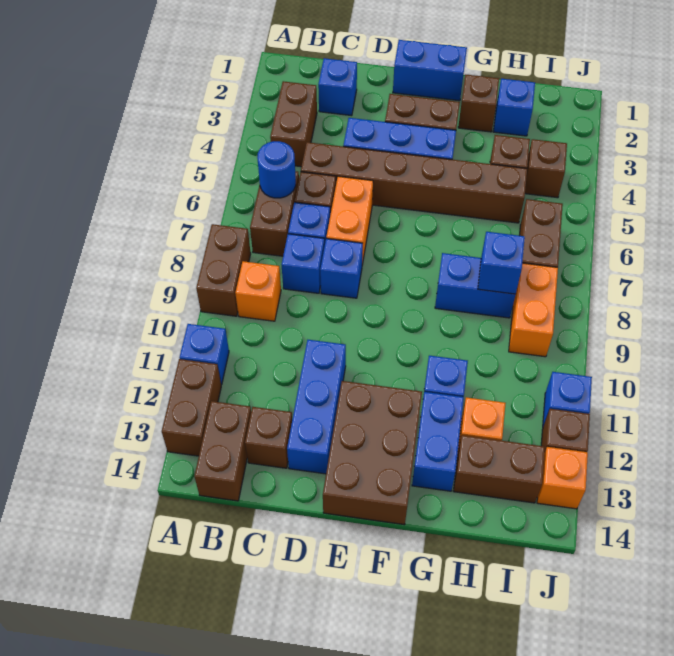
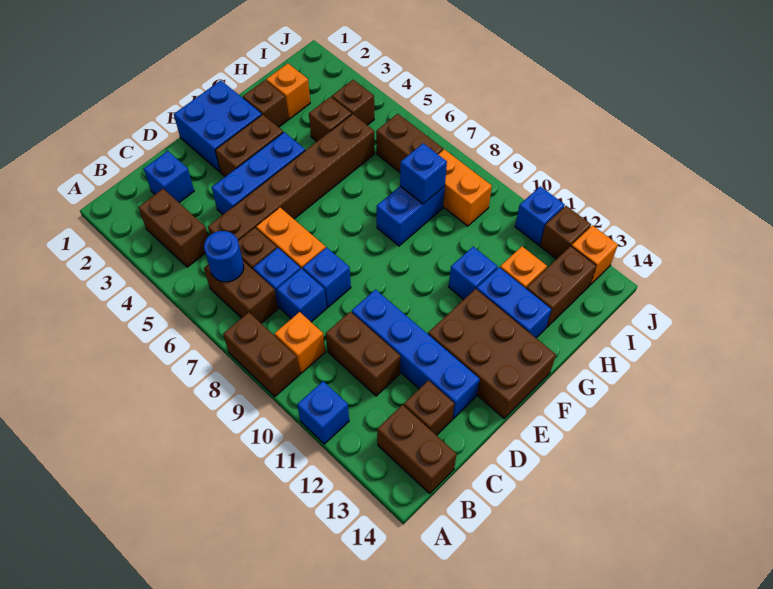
brown 1x2 brick [162,359,221,456] -> brown 1x2 brick moved to [326,312,400,396]
blue 1x3 brick [287,340,346,474] -> blue 1x4 brick [352,290,480,419]
blue 1x2 brick [393,40,467,101] -> blue 2x2 brick [174,80,262,172]
blue 1x1 brick [493,79,535,136] -> orange 1x1 brick [266,63,310,119]

